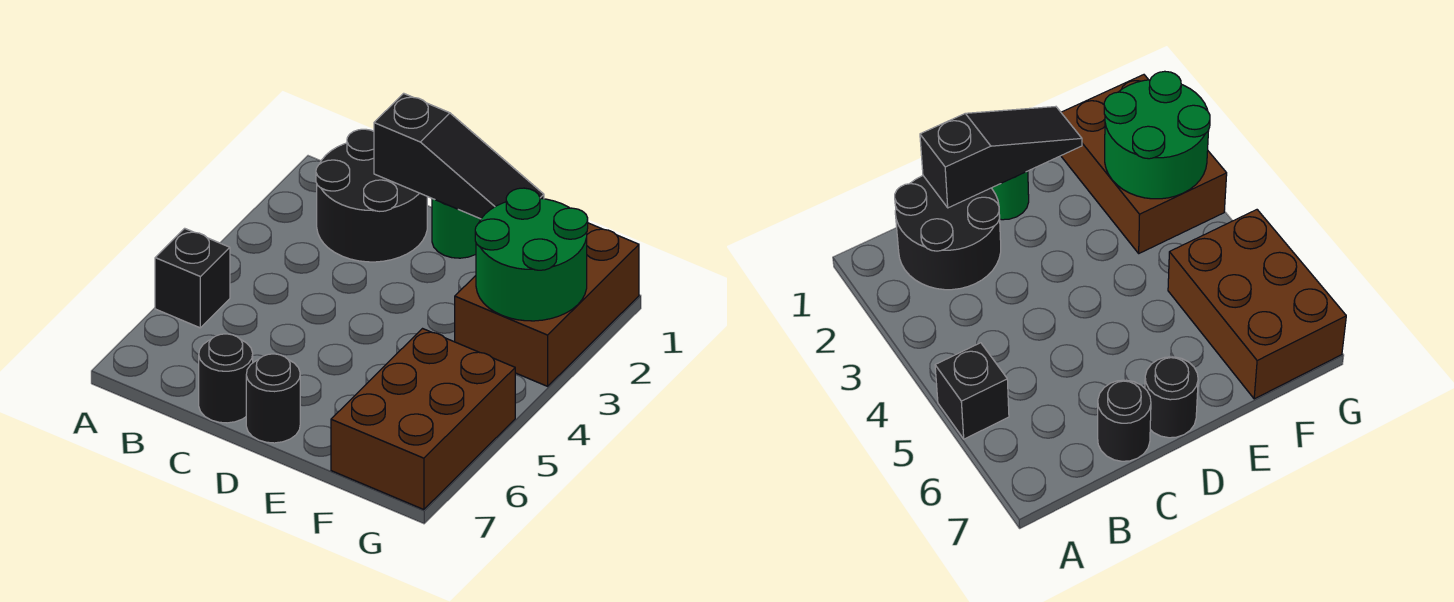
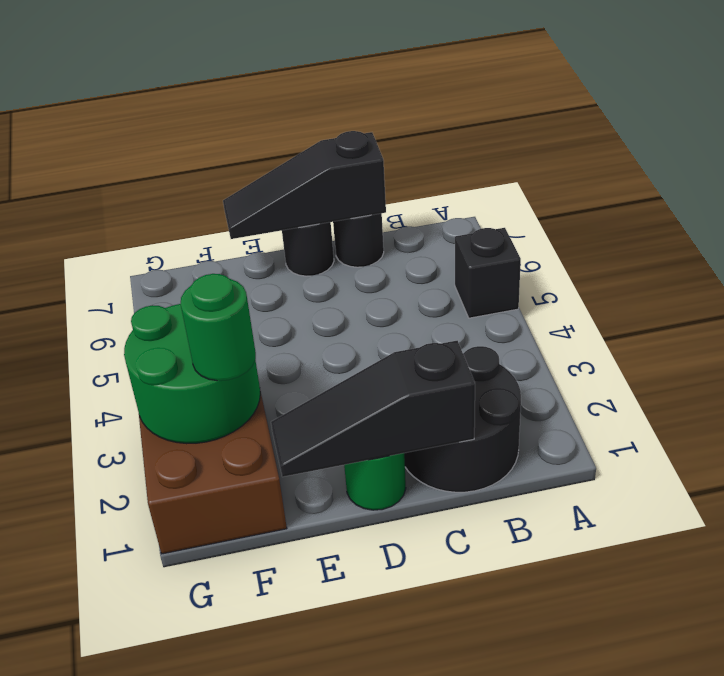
none -> black 1x3 slope [223,131,386,239]
none -> green 1x1 round brick [181,274,256,381]
brown 2x3 brick [331,329,515,510] -> none

